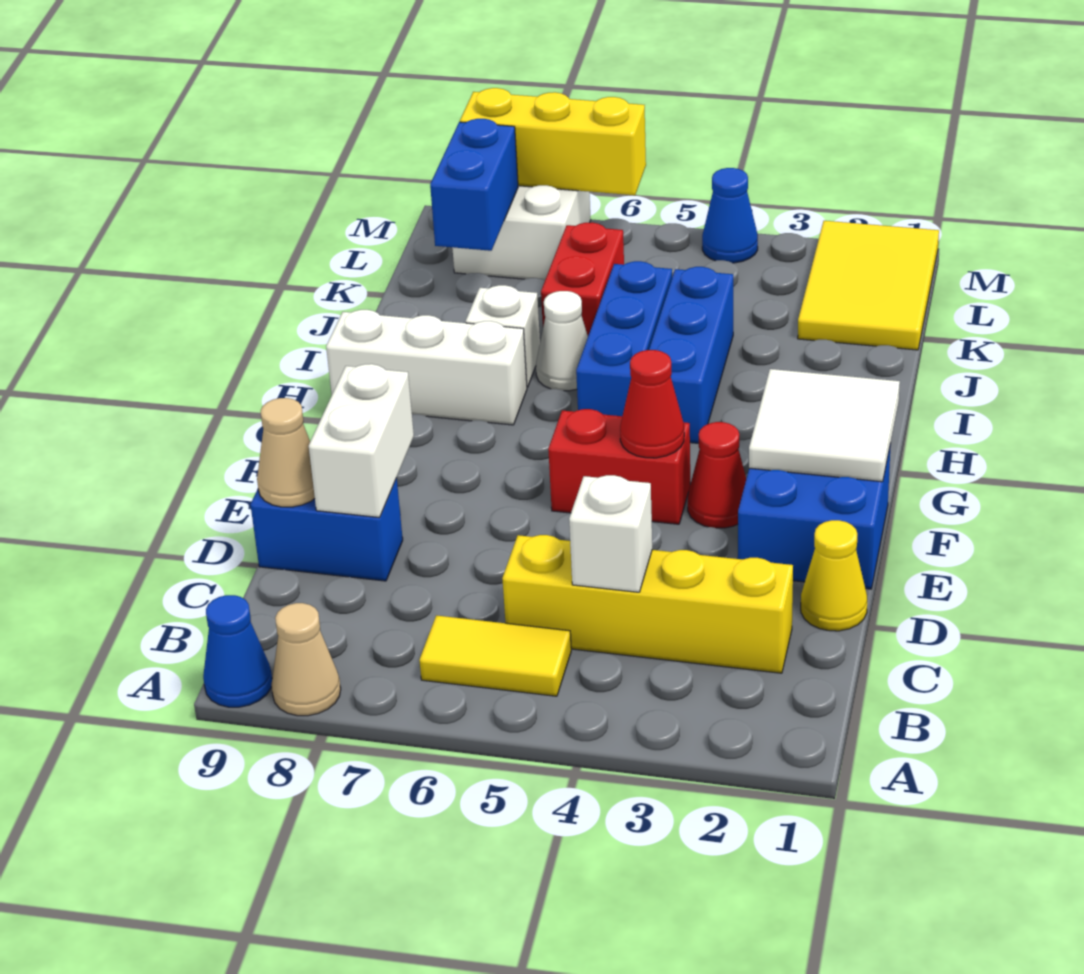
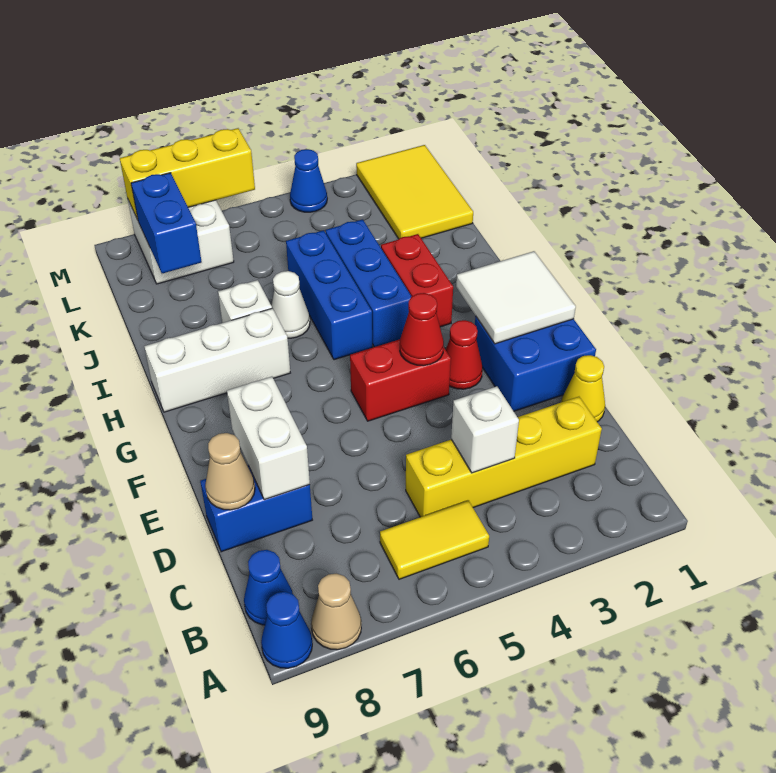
none -> blue 1x1 cone [244,550,293,625]
red 1x2 brick [541,223,624,336] -> red 1x2 brick moved to [381,234,453,327]

